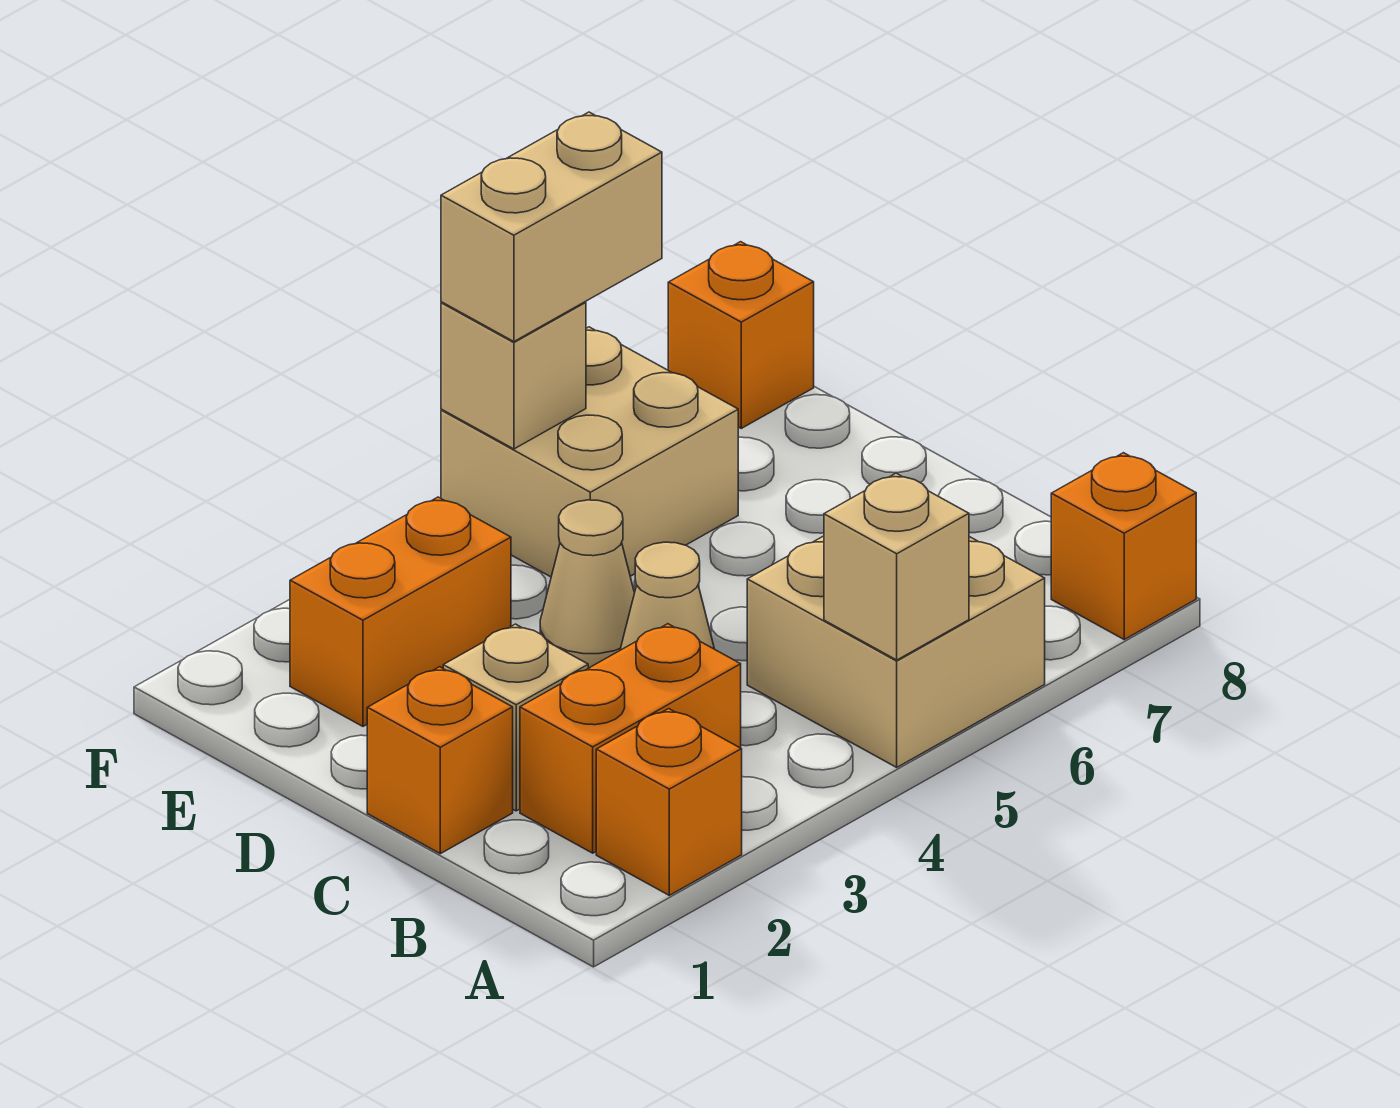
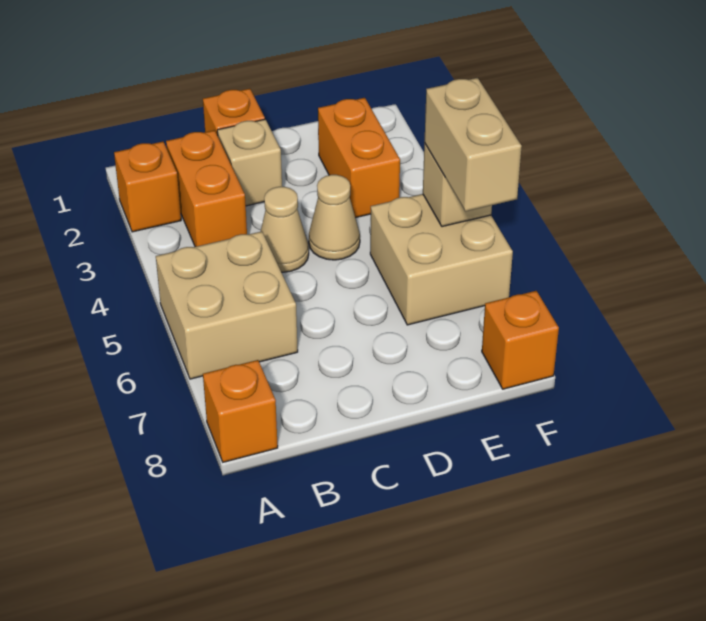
tan 1x1 brick [824,473,969,660] -> none

